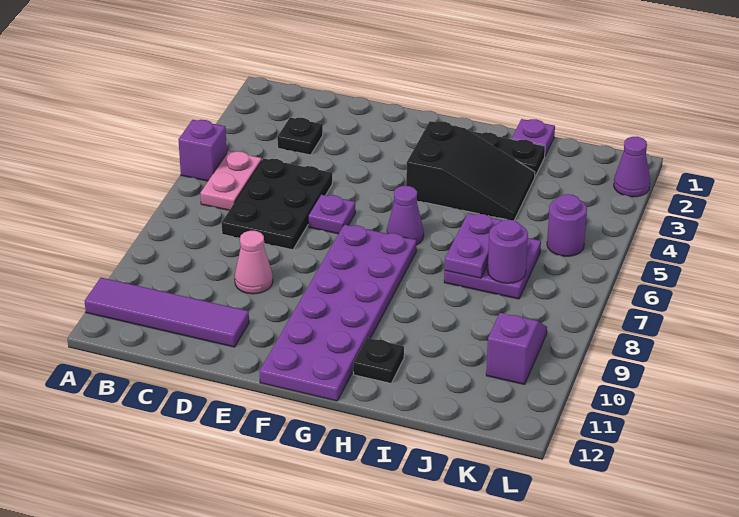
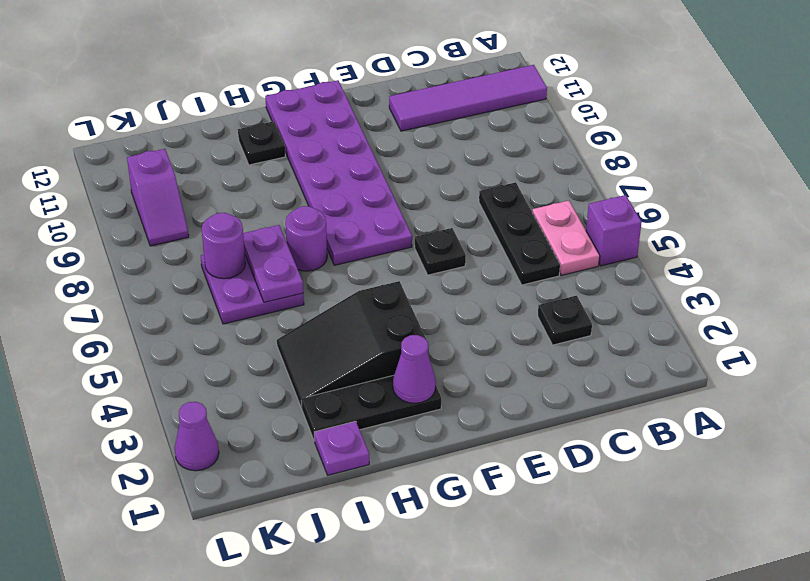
black 2x3 plate [222,158,332,250] -> black 1x3 plate [479,182,560,285]
pink 1x1 cone [235,231,273,294] -> none
purple 1x1 plate [308,195,355,234] -> black 1x1 plate [415,228,466,275]
purple 1x1 cone [387,186,424,245] -> purple 1x1 cone moved to [393,335,436,403]
purple 1x1 round brick [547,194,587,256] -> purple 1x1 round brick moved to [286,206,327,271]

